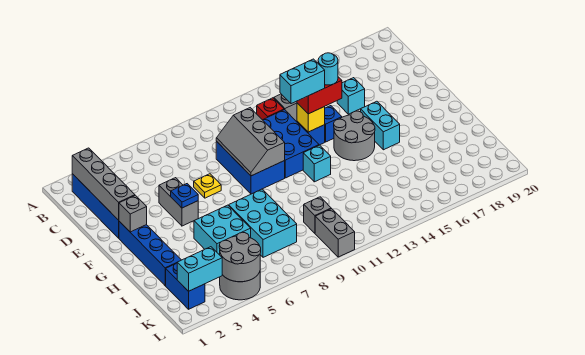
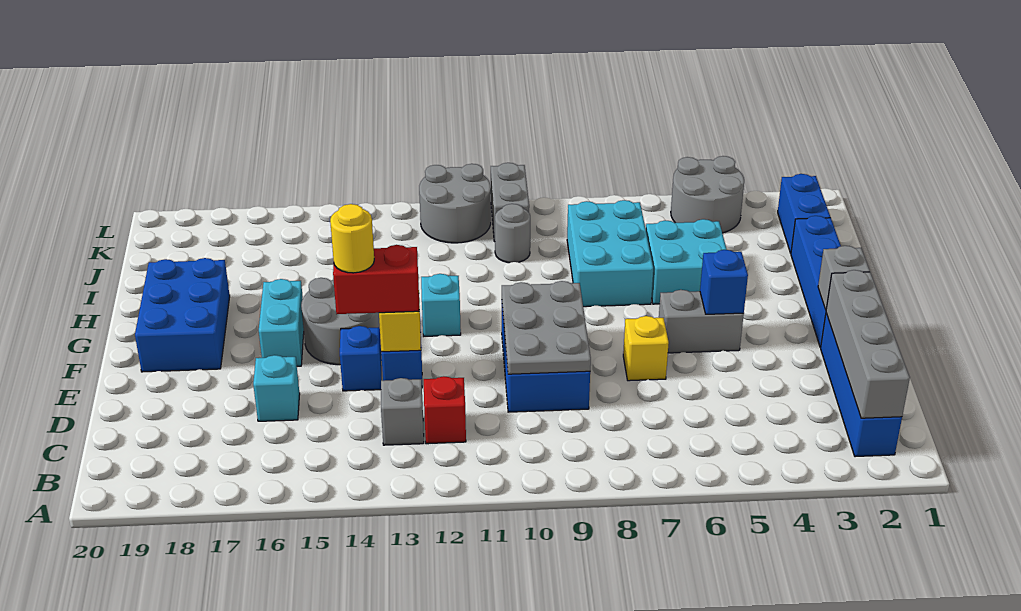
grey 2x3 slope [216,108,285,176] -> grey 2x3 plate [502,281,591,374]
blue 2x3 brick [263,110,319,178] -> blue 2x3 brick moved to [135,258,230,372]
grey 1x2 brick [159,178,198,226] -> grey 1x2 brick turned to [659,290,744,353]
yellow 1x1 plate [194,174,221,198] -> yellow 1x1 brick [623,316,669,381]
cyan 1x2 brick [280,59,325,104] -> none
cyan 1x1 round brick [318,53,338,85] -> yellow 1x1 round brick [330,204,374,273]
blue 1x1 plate [171,184,198,208] -> blue 1x1 brick [700,250,748,314]
grey 1x1 brick [304,197,331,233] -> grey 1x1 round brick [495,204,530,263]
cyan 1x2 brick [177,247,222,291] -> none
grey 2x2 round brick [219,232,261,282] -> grey 2x2 round brick moved to [419,164,491,243]

